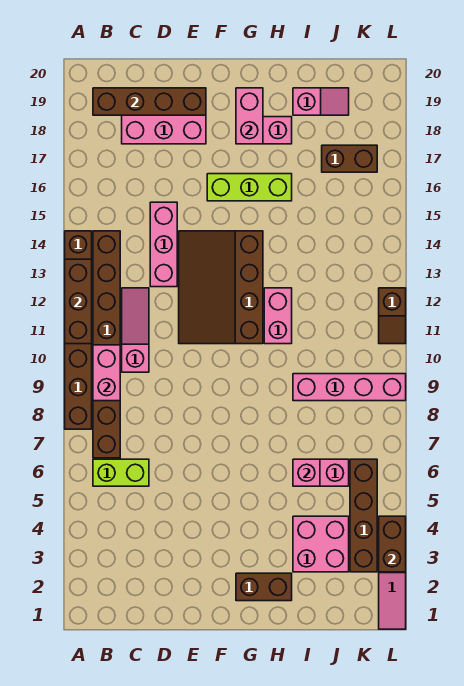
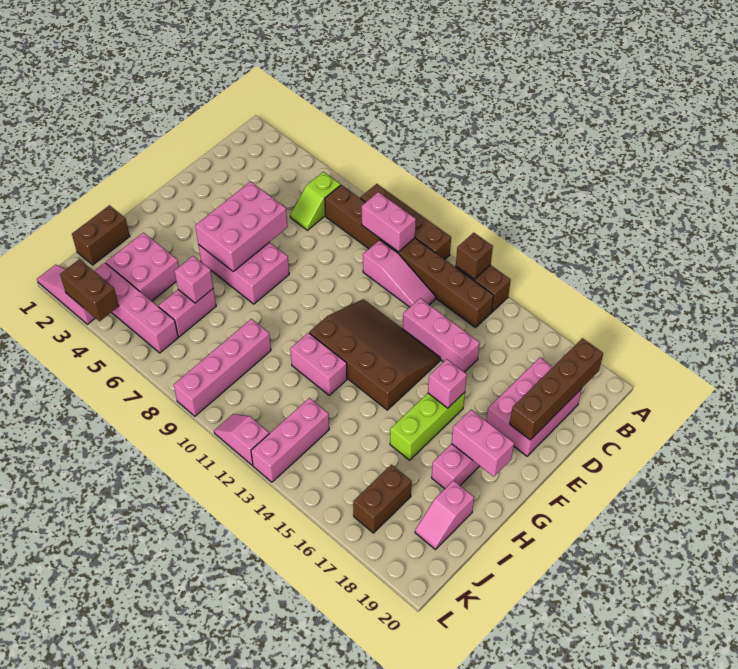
brown 1x3 brick [65,259,92,344] -> brown 1x1 brick [456,233,493,279]
lime 1x2 brick [93,459,149,486] -> lime 1x2 slope [290,172,340,230]
none -> pink 2x3 brick [195,182,288,271]
none -> pink 2x3 brick [198,242,289,304]
none -> pink 1x1 brick [428,359,467,408]
brown 1x2 brick [236,573,292,601] -> brown 1x2 brick moved to [72,205,130,265]
none -> pink 1x3 brick [251,398,329,482]
brown 1x4 brick [350,459,377,572] -> pink 1x4 brick [94,263,178,353]
brown 1x2 slope [379,288,406,344] -> pink 1x2 slope [214,414,269,465]

